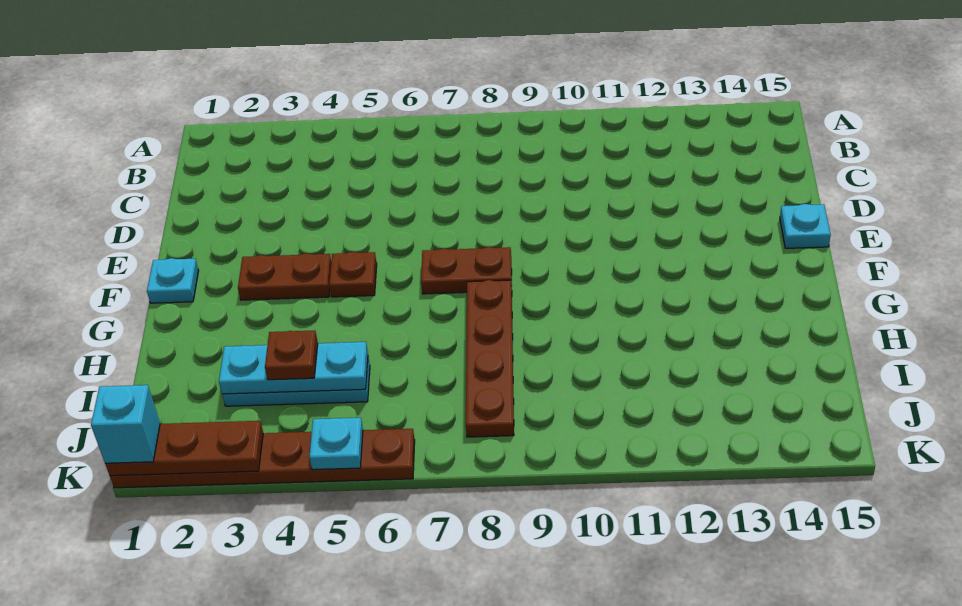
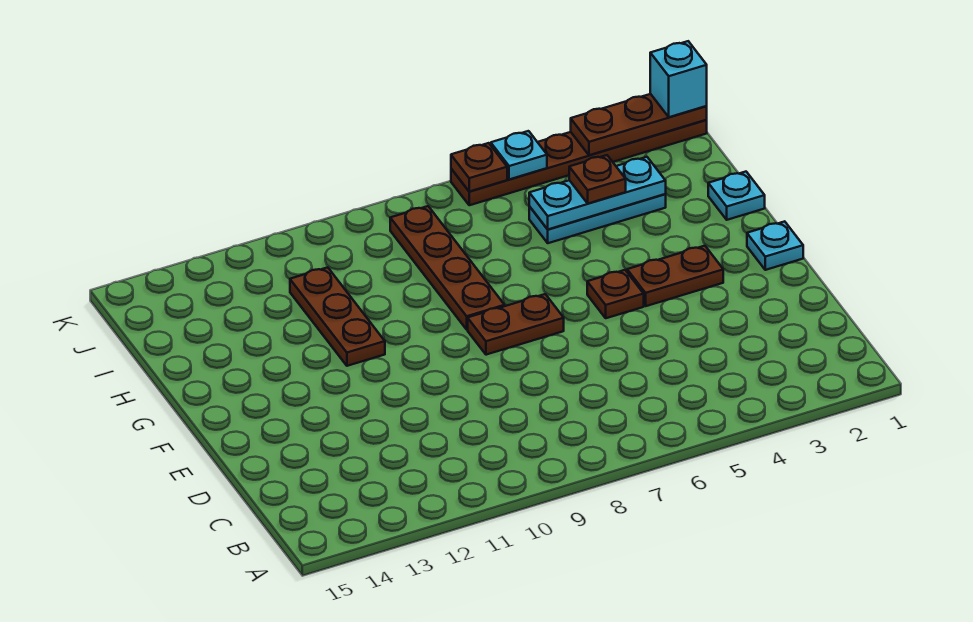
cyan 1x1 plate [780,204,831,248] -> cyan 1x1 plate moved to [708,172,765,220]
none -> brown 1x3 plate [290,267,385,366]
none -> brown 1x1 plate [451,143,507,191]

